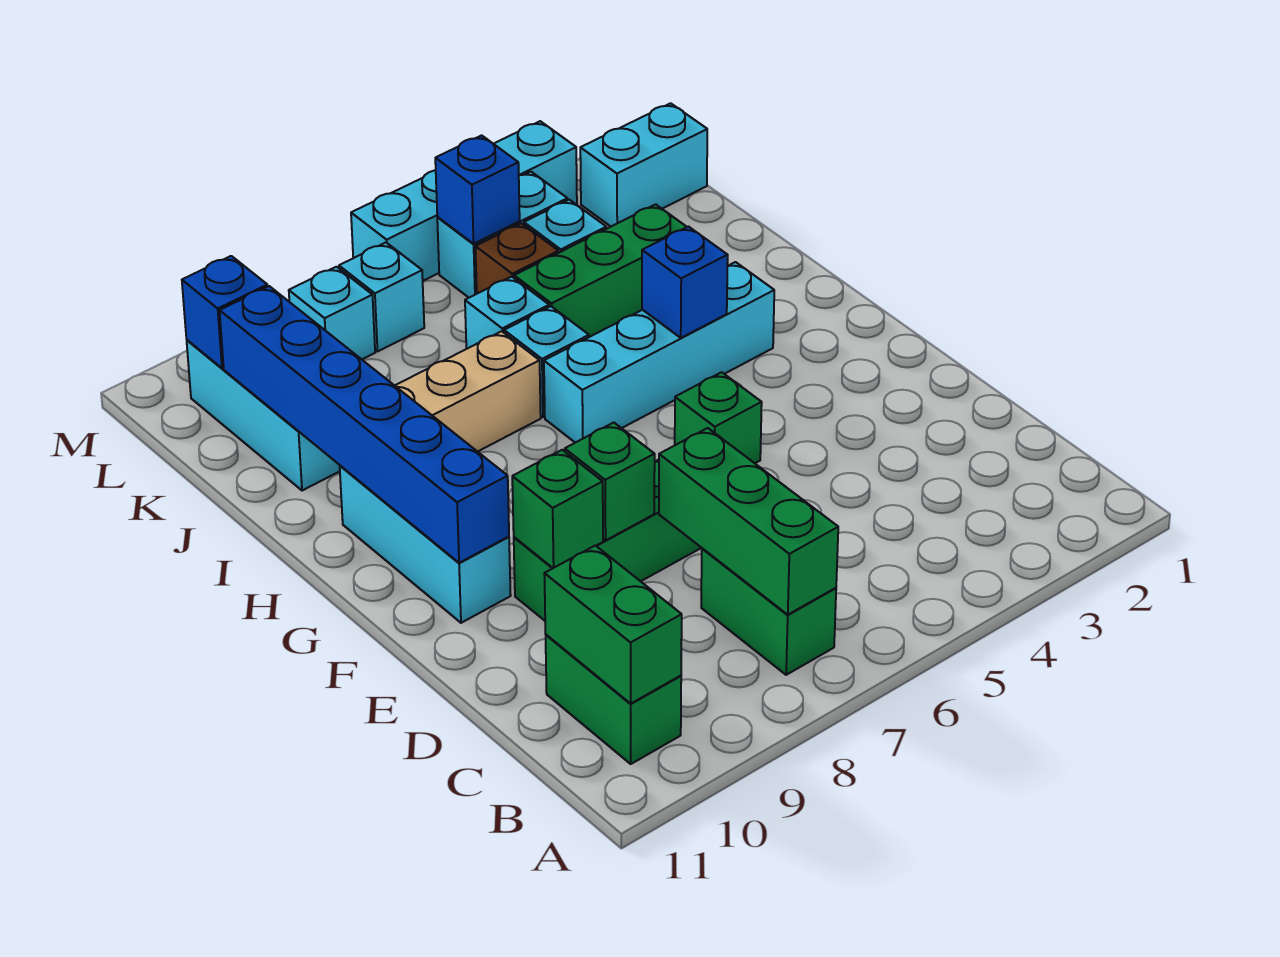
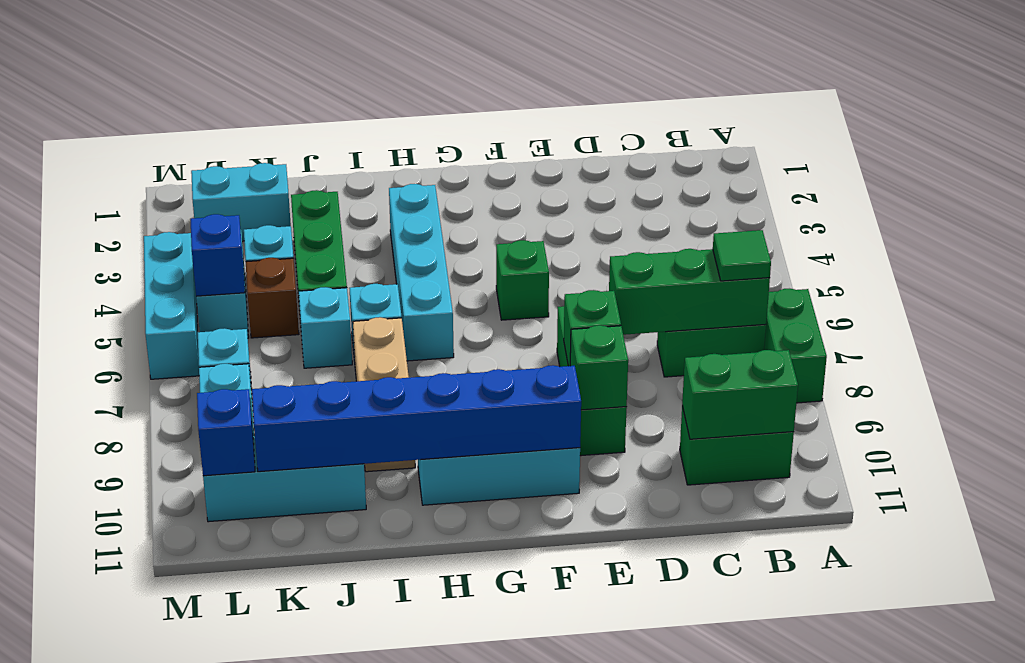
none -> green 1x2 brick [764,289,827,403]
none -> green 1x1 tile [713,230,771,281]
blue 1x1 brick [642,227,728,338] -> none
cyan 1x2 brick [580,103,707,226] -> cyan 1x2 brick turned to [191,163,291,241]
cyan 1x4 brick [351,121,577,281] -> cyan 1x3 brick [144,232,199,379]

